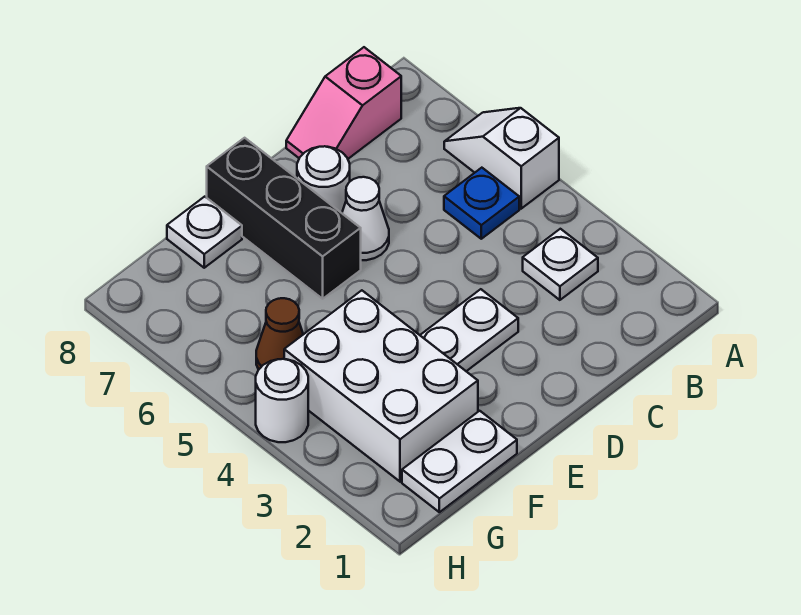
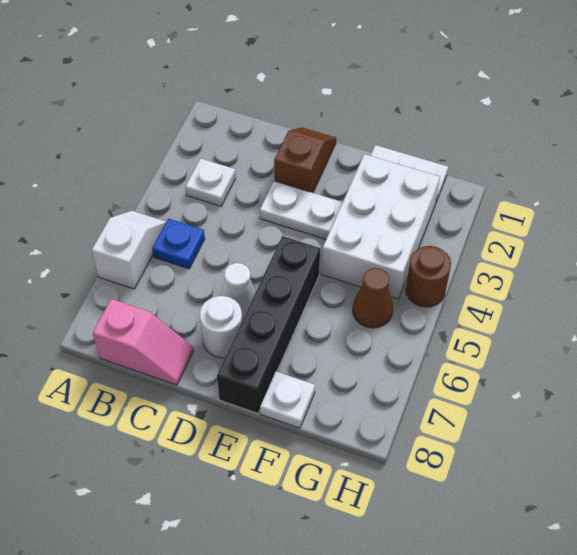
white 1x2 slope [444,108,559,209] -> white 1x2 slope turned to [92,211,166,289]
none -> brown 1x2 slope [274,128,336,193]
black 1x3 brick [207,138,361,299] -> black 1x4 brick [217,236,320,413]
white 1x1 round brick [256,359,308,442] -> brown 1x1 round brick [406,246,451,307]

